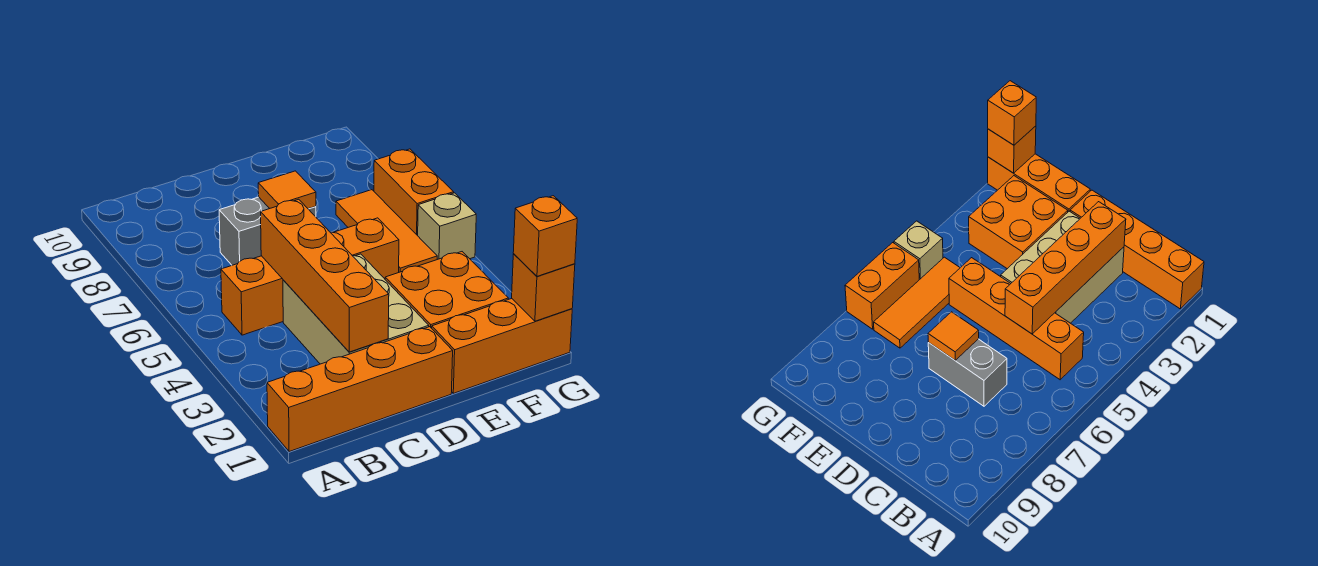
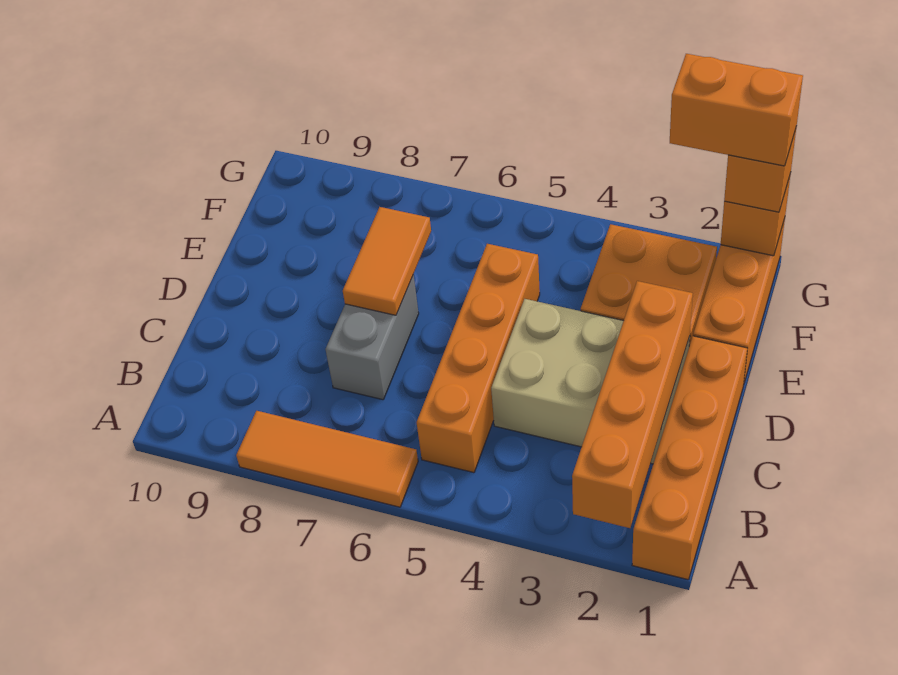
orange 1x4 brick [261,199,389,352] -> orange 1x4 brick turned to [572,281,693,528]
orange 1x1 tile [258,171,316,209] -> orange 1x2 tile [343,207,431,315]
orange 1x3 tile [336,190,437,272] -> orange 1x3 tile moved to [236,411,418,507]
tan 1x1 brick [418,193,476,259] -> none
orange 1x2 brick [374,149,454,236] -> orange 1x2 brick moved to [670,54,803,166]

